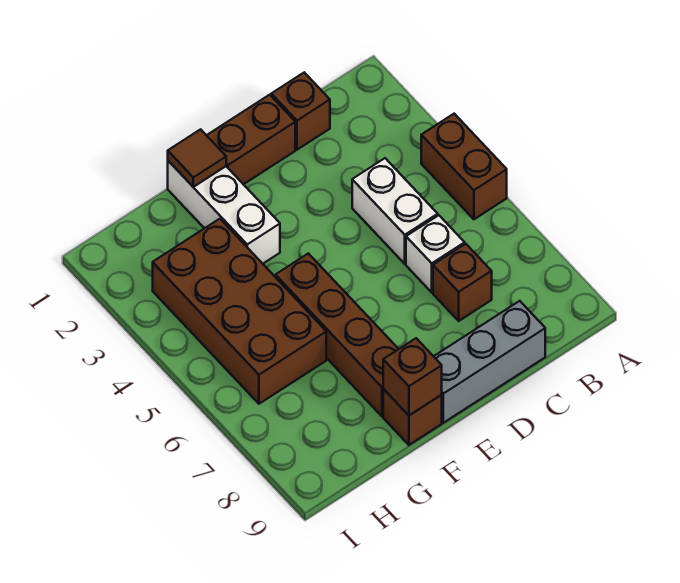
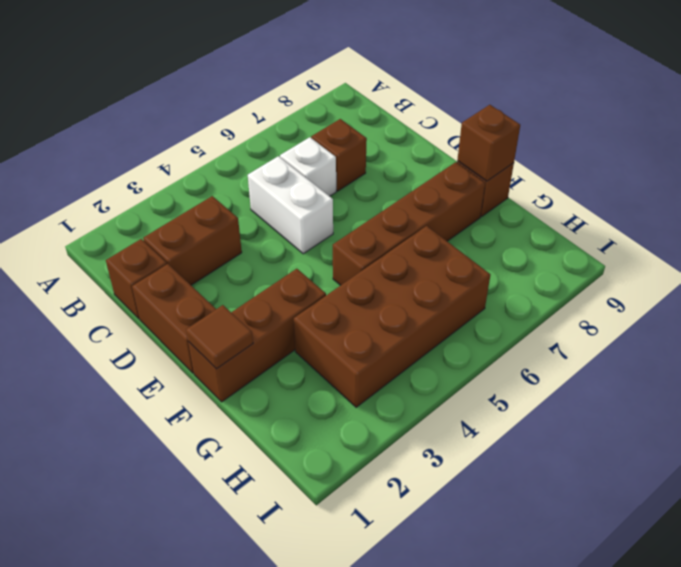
brown 1x2 brick [421,114,507,219] -> brown 1x2 brick moved to [143,196,242,285]
white 1x2 brick [352,158,438,264] -> white 1x2 brick turned to [248,156,333,254]
grey 1x3 brick [434,301,545,423] -> none
white 1x3 brick [168,161,280,264] -> brown 1x3 brick [188,269,326,402]

